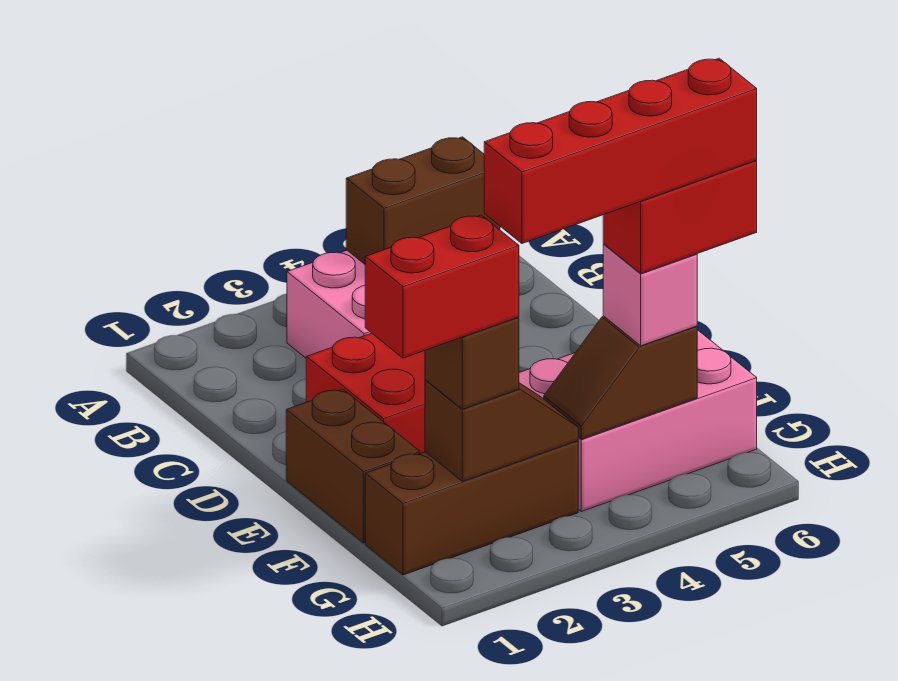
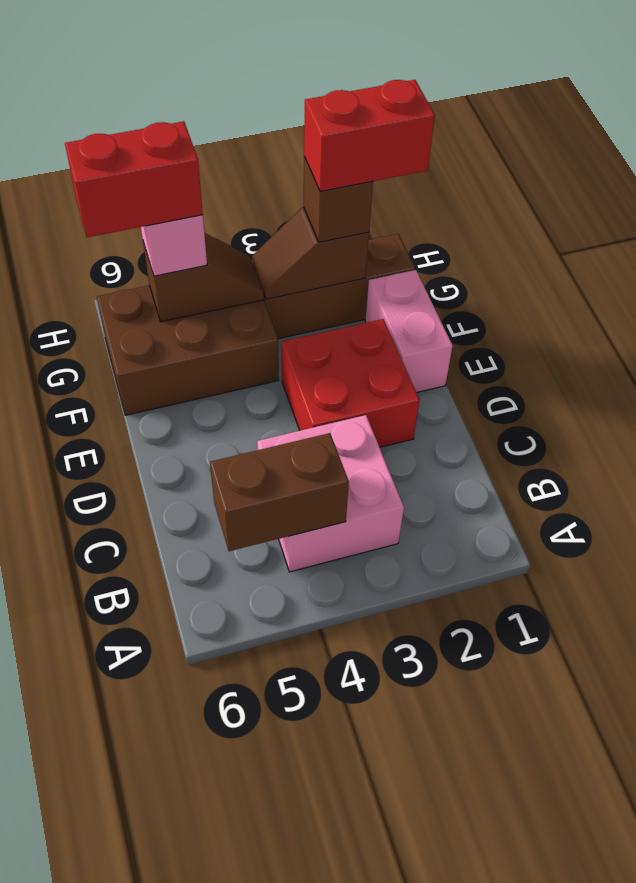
brown 1x2 brick [286,390,420,543] -> pink 1x2 brick [365,270,453,393]
pink 2x3 brick [519,330,757,511] -> brown 2x3 brick [97,285,279,415]
red 1x4 brick [484,58,757,244] -> none

